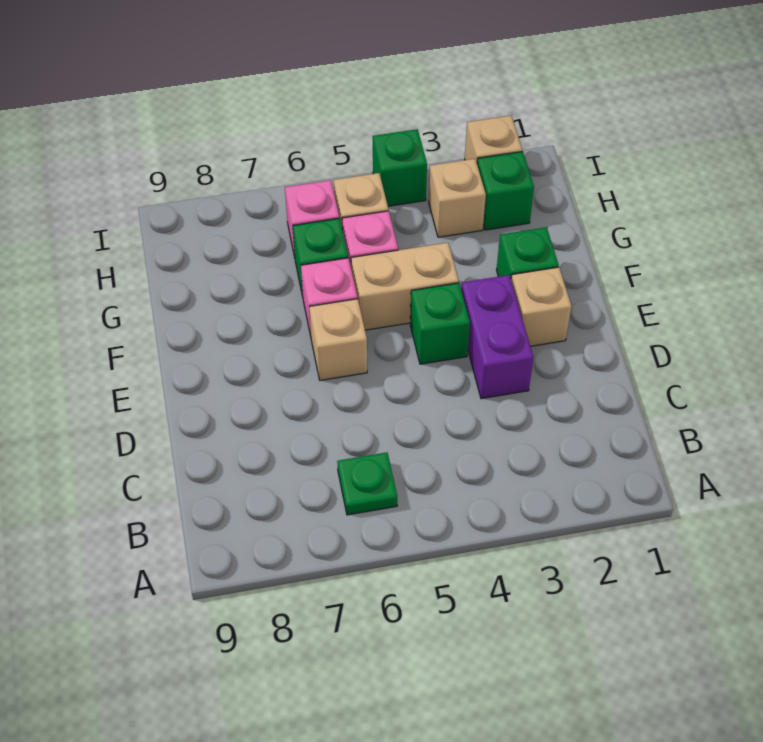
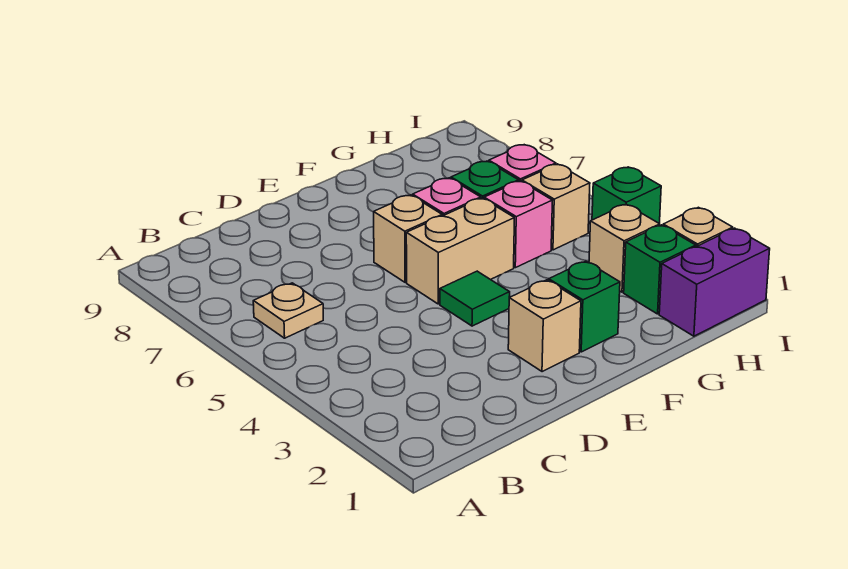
green 1x1 plate [337,452,397,515] -> tan 1x1 plate [253,283,323,338]
purple 1x2 brick [461,275,534,399] -> purple 1x2 brick moved to [659,228,770,336]
green 1x1 brick [410,283,470,364] -> green 1x1 tile [440,271,510,326]
tan 1x2 brick [351,243,459,330] -> tan 1x2 brick turned to [406,198,514,304]

